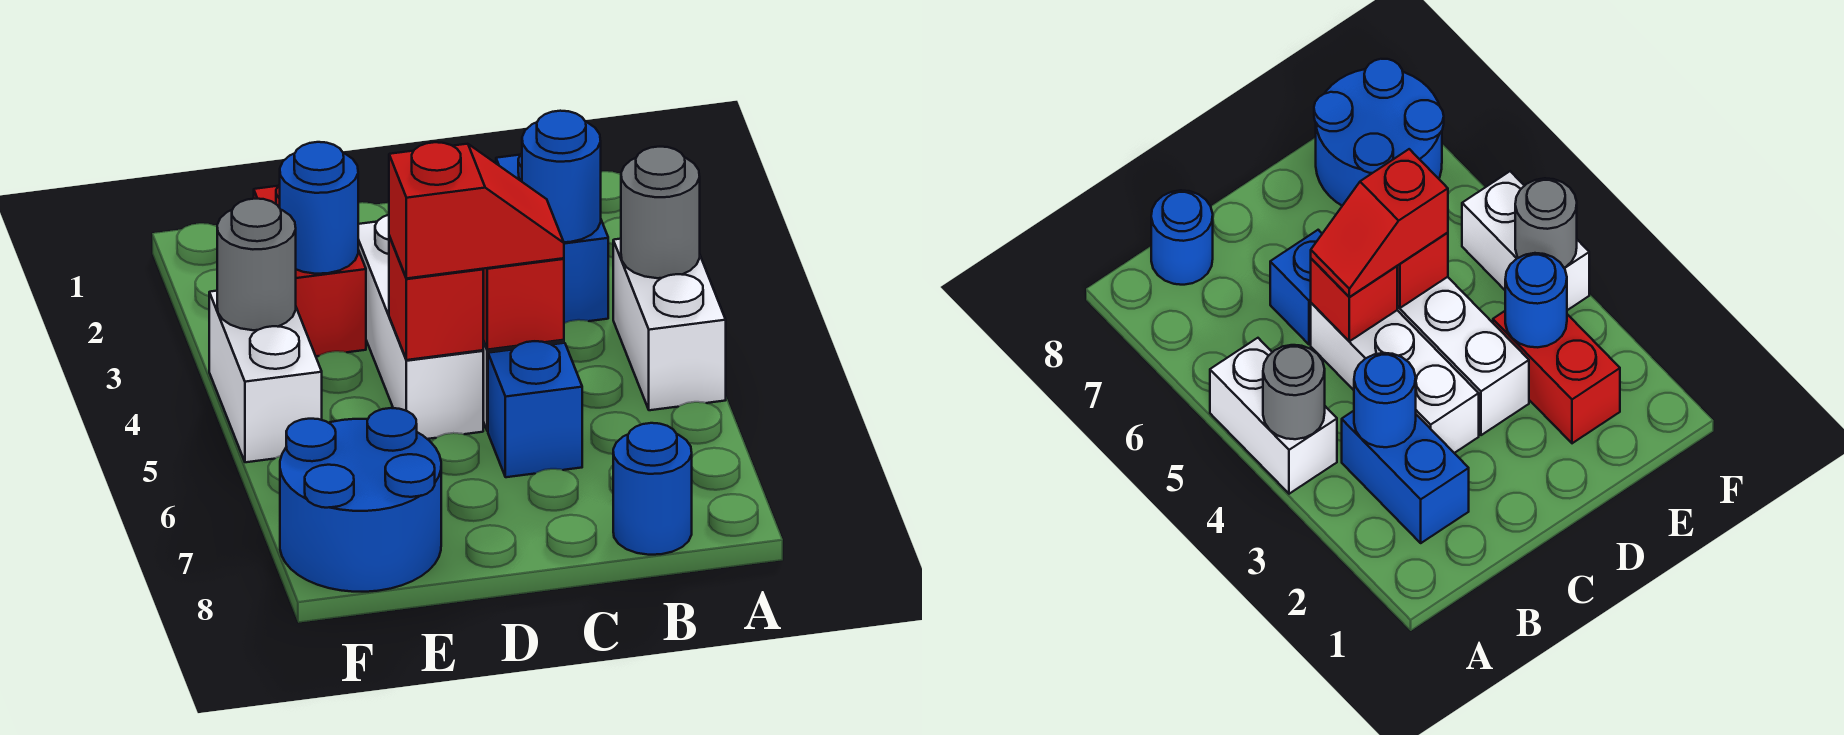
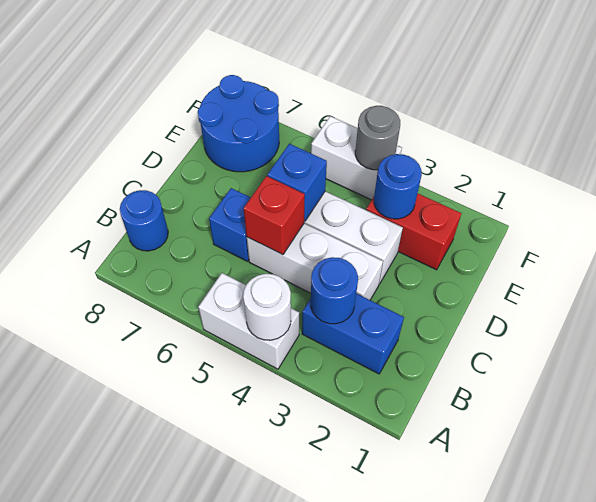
grey 1x1 round brick [621,147,700,278] -> white 1x1 round brick [243,274,291,340]
red 1x2 slope [389,142,564,278] -> none
red 1x1 brick [389,236,483,360] -> blue 1x1 brick [267,144,327,221]

